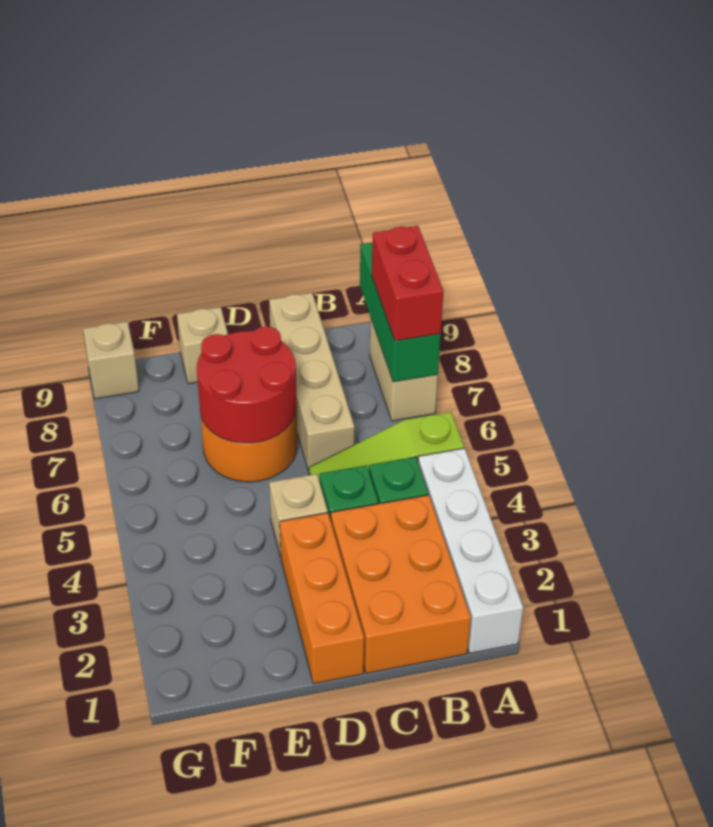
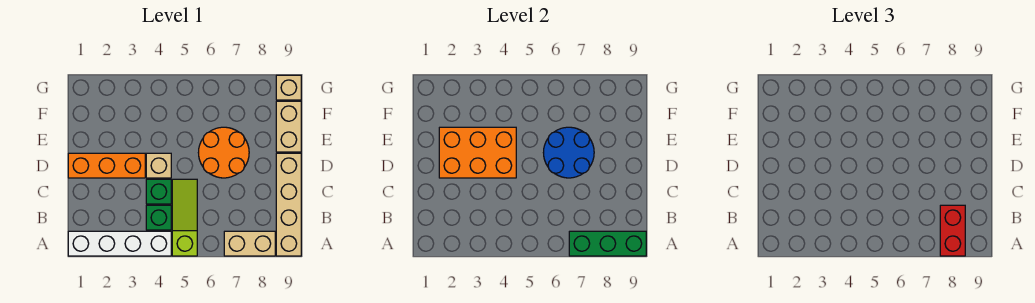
red 1x2 brick [372,226,444,341] -> red 1x2 brick turned to [940,205,965,256]
orange 2x3 brick [331,495,471,673] -> orange 2x3 brick moved to [439,127,516,178]
tan 1x4 brick [269,293,355,472] -> tan 1x4 brick turned to [276,153,301,256]
red 2x2 round brick [197,326,297,443] -> blue 2x2 round brick [543,127,594,178]
tan 1x1 brick [177,307,228,384] -> tan 1x2 brick [276,101,301,152]

